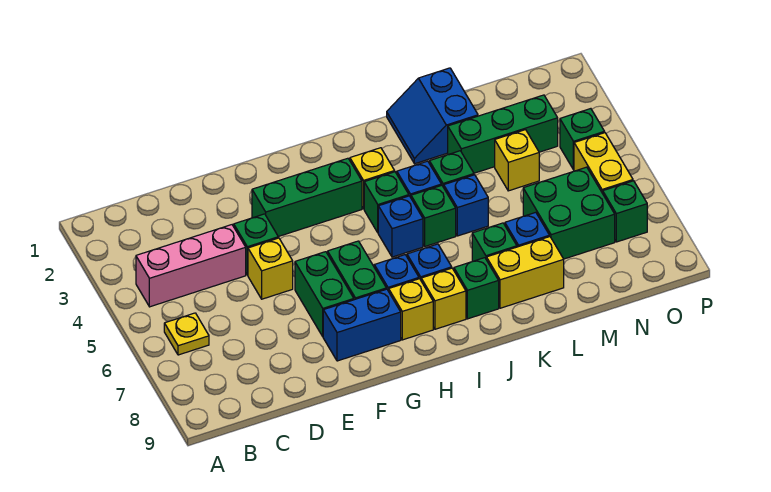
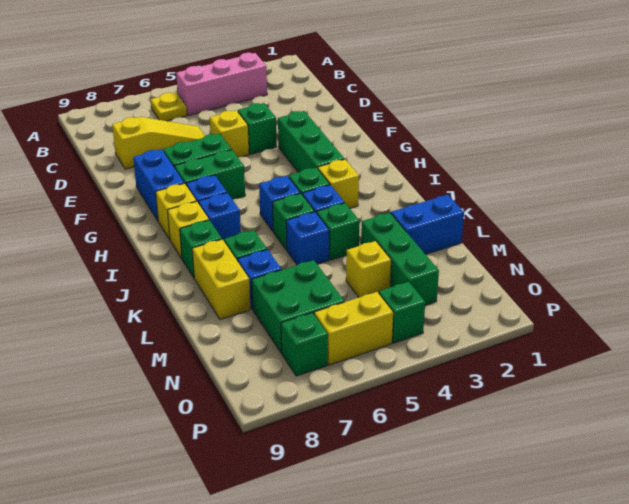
pink 1x3 brick [136,225,246,307] -> pink 1x3 brick turned to [176,53,267,115]
none -> yellow 1x3 slope [112,117,205,169]

